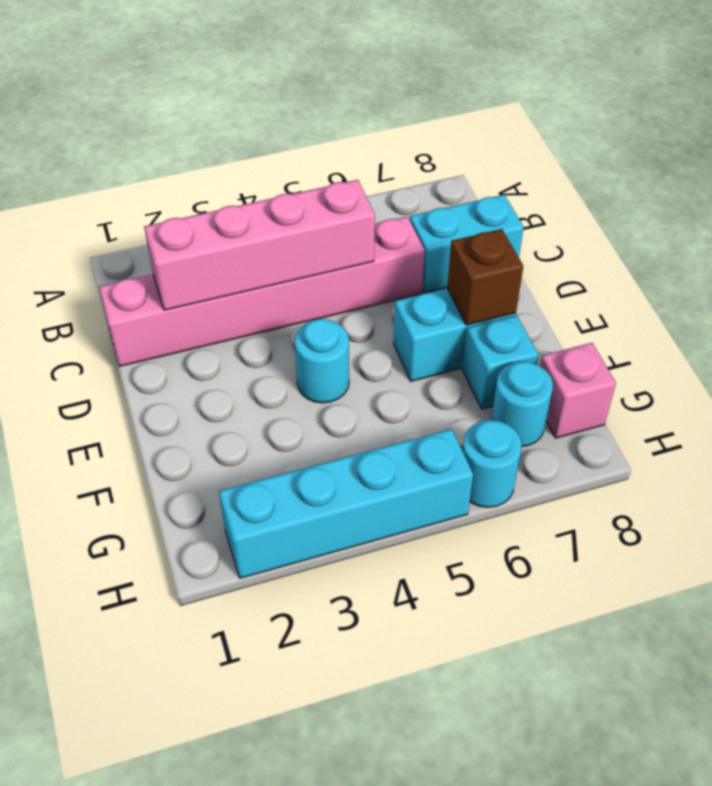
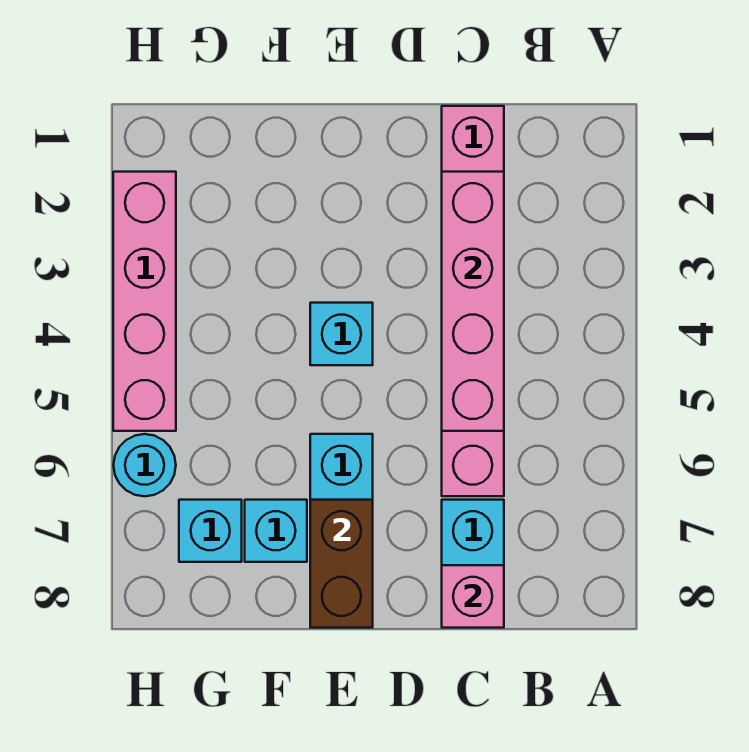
cyan 1x1 round brick [295,319,349,403] -> cyan 1x1 brick [310,303,373,365]
brown 1x1 brick [447,229,523,325] -> brown 1x2 brick [310,500,373,628]
cyan 1x1 round brick [491,362,553,447] -> cyan 1x1 brick [179,500,242,562]
pink 1x1 brick [540,343,616,438] -> pink 1x1 brick moved to [442,565,504,628]
cyan 1x4 brick [219,429,473,578] -> pink 1x4 brick [113,172,176,431]

